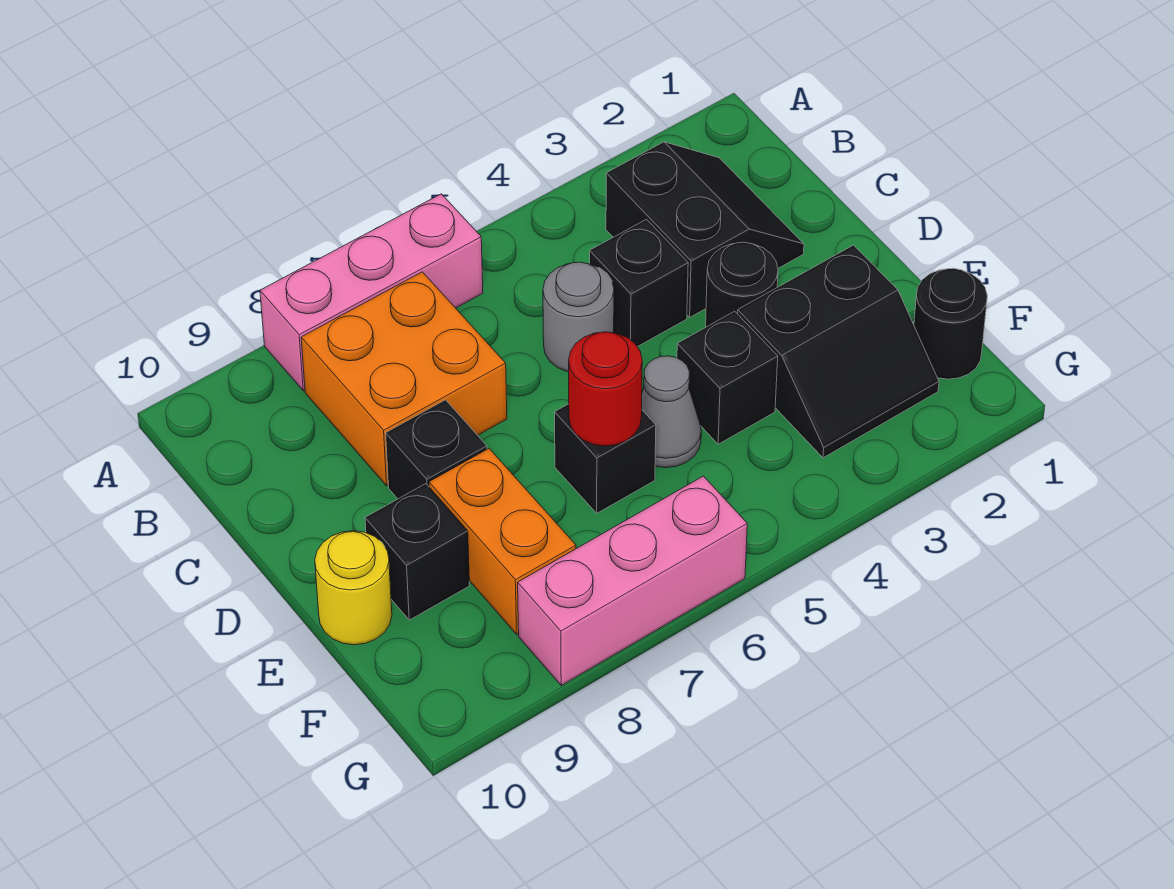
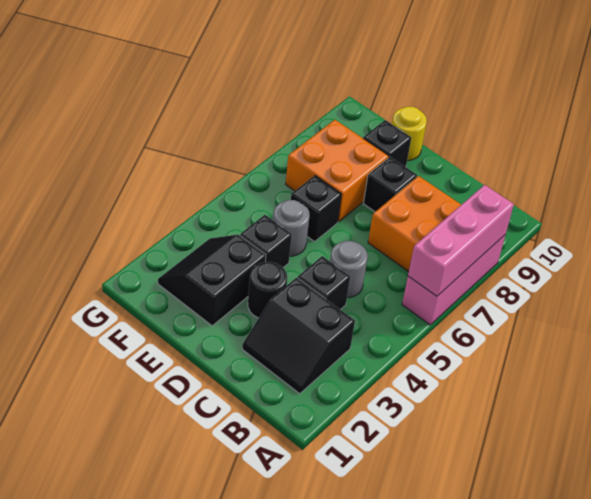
grey 1x1 cone [642,356,701,468] -> grey 1x1 round brick [273,200,310,256]
red 1x1 round brick [569,332,642,446] -> none
orange 1x2 brick [429,449,576,634] -> orange 2x2 brick [286,120,389,222]
black 1x1 round brick [914,268,987,379] -> none
pink 1x3 brick [518,476,747,685] -> pink 1x3 brick moved to [408,185,514,296]

